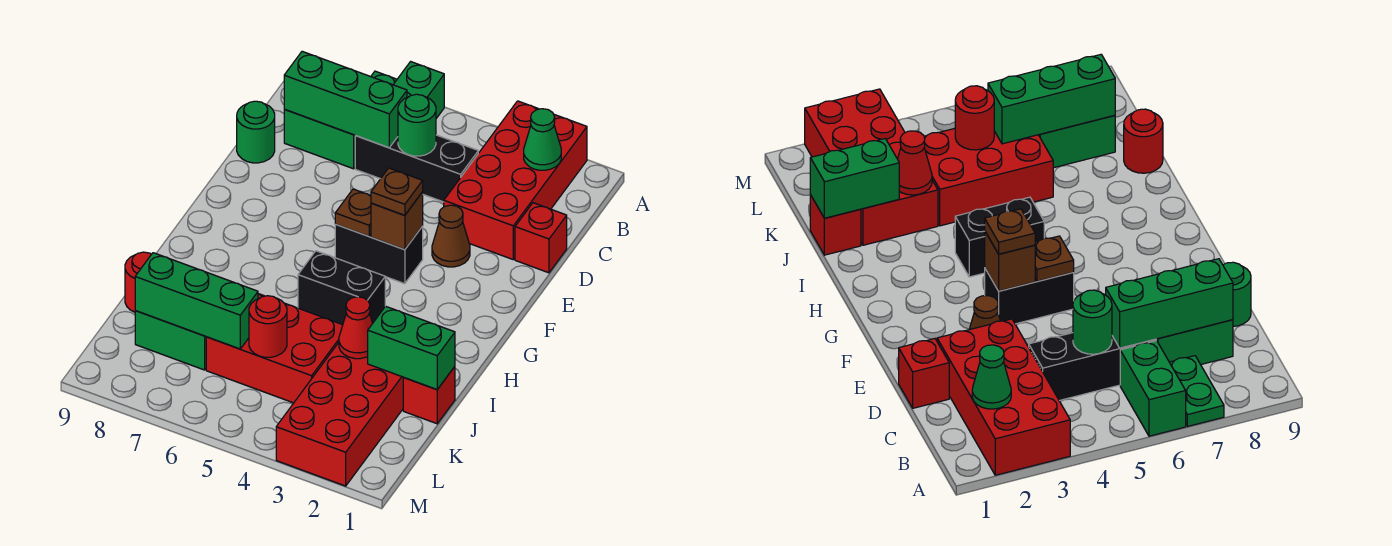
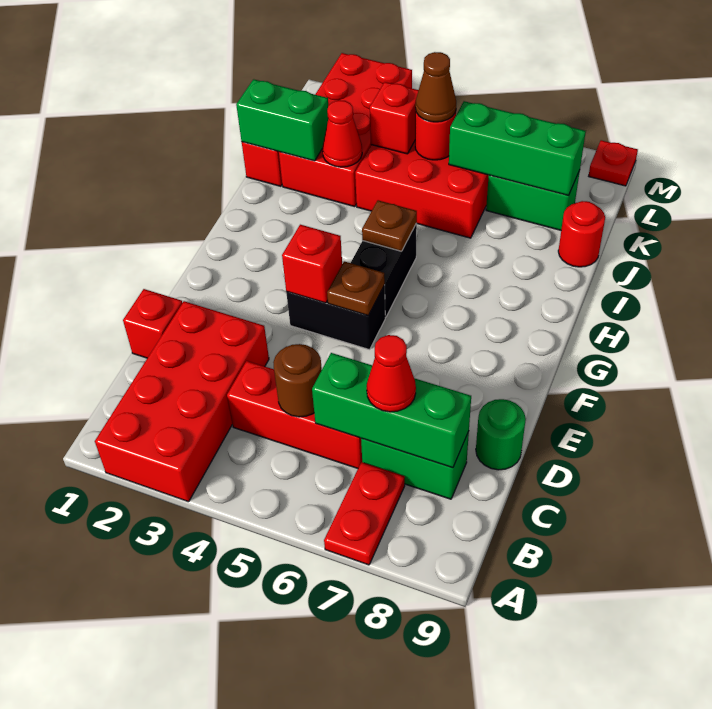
green 1x2 brick [393,62,444,118] -> none
green 1x2 plate [1169,356,1224,426] -> red 1x2 plate [324,462,405,565]
green 1x1 cone [524,109,561,170] -> none
black 1x3 brick [355,135,478,202] -> red 1x3 brick [227,361,362,468]
green 1x1 round brick [398,94,436,156] -> brown 1x1 round brick [273,344,322,417]
none -> red 1x1 cone [367,335,416,412]
brown 1x1 cone [432,205,470,267] -> brown 1x1 cone moved to [415,52,456,122]
brown 1x1 brick [371,192,423,249] -> red 1x1 brick [282,225,342,303]
brown 1x1 plate [371,168,423,215] -> brown 1x1 plate moved to [362,200,417,251]
black 1x2 brick [298,251,385,325] -> black 1x2 brick turned to [351,223,417,317]
none -> red 1x1 brick [370,82,419,154]
none -> red 1x1 plate [589,140,638,186]

